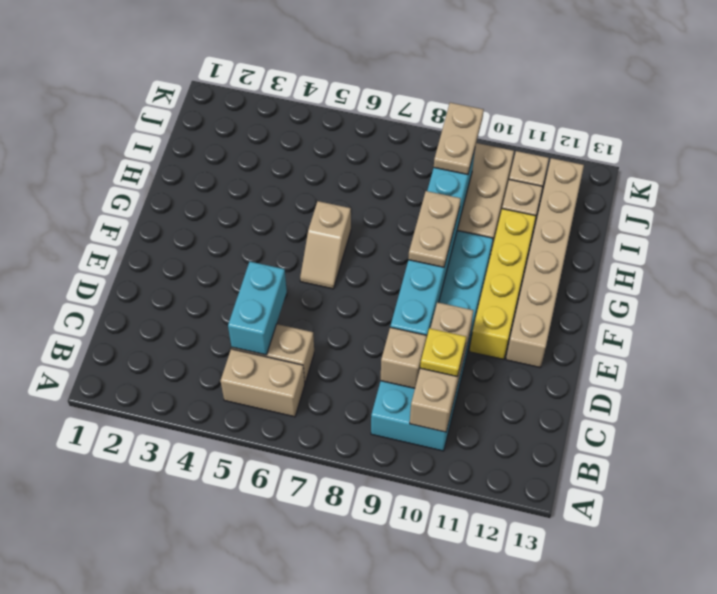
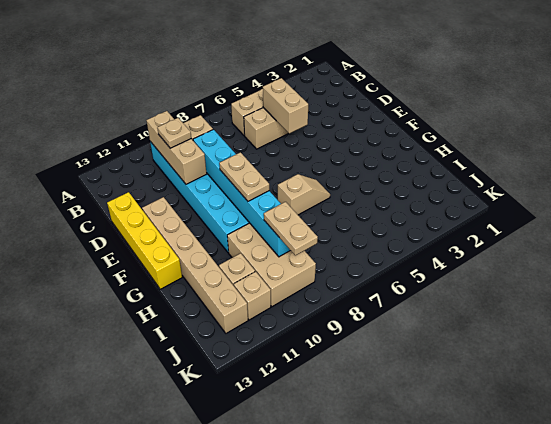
cyan 1x2 brick [228,261,287,355] -> tan 1x2 brick [263,78,308,133]
yellow 1x1 plate [420,328,466,377] -> tan 1x1 plate [157,118,191,148]
yellow 1x4 brick [470,209,536,359] -> yellow 1x4 brick moved to [107,192,182,289]
tan 1x2 slope [300,201,351,289] -> tan 1x2 slope turned to [278,174,330,215]

